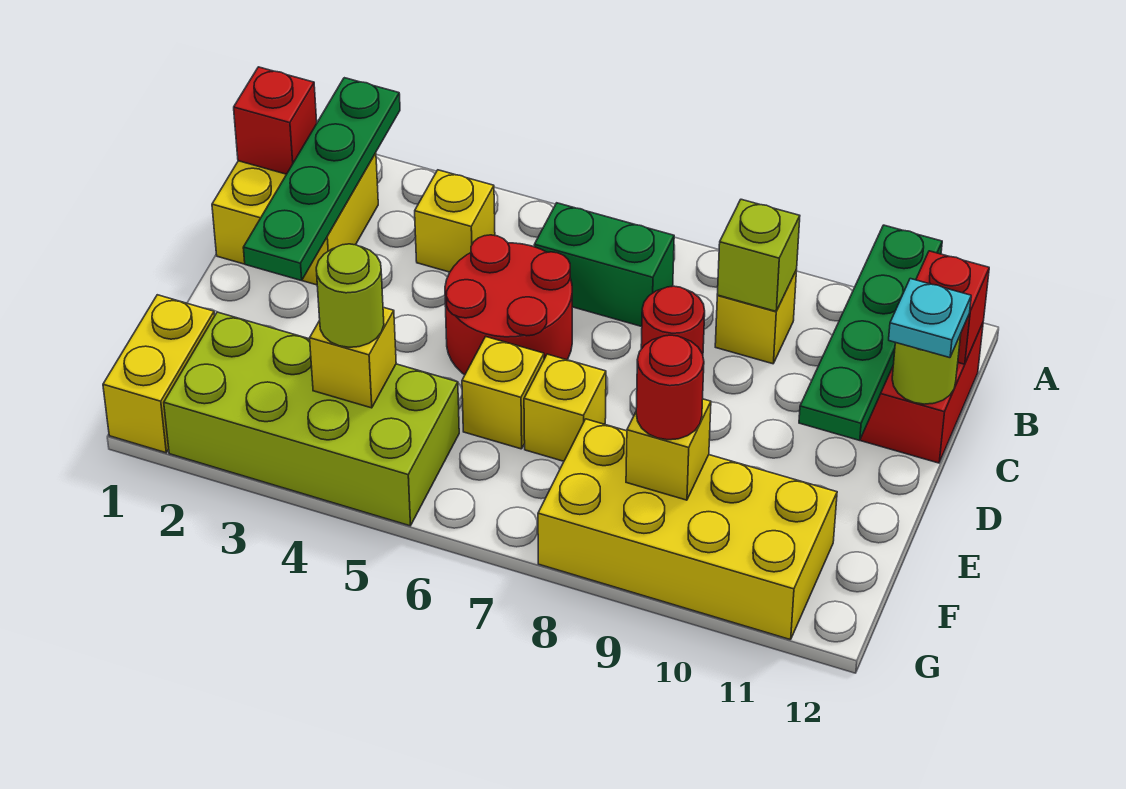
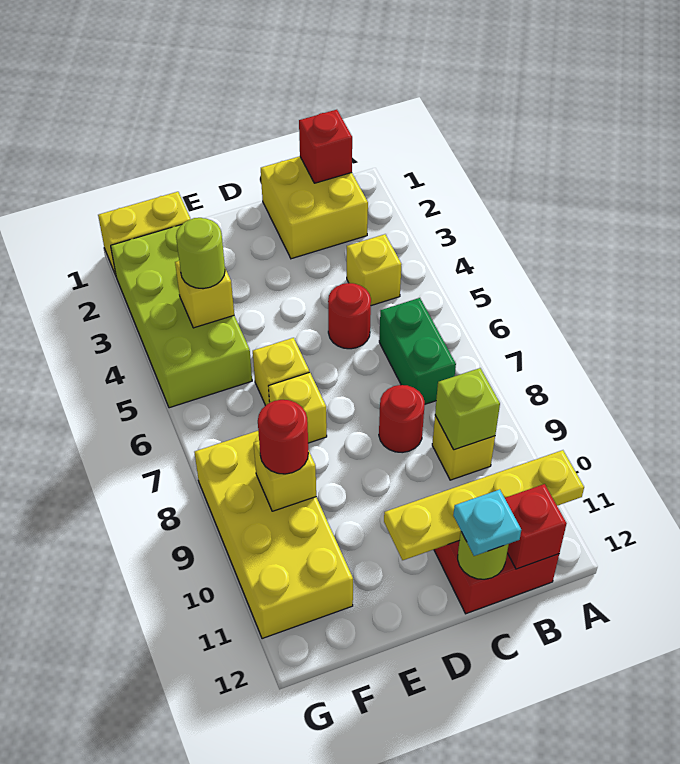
green 1x4 plate [243,78,400,281] -> none
green 1x4 plate [799,225,942,440] -> yellow 1x4 plate [384,450,584,560]
red 2x2 round brick [445,235,572,375] -> red 1x1 round brick [328,283,371,349]

